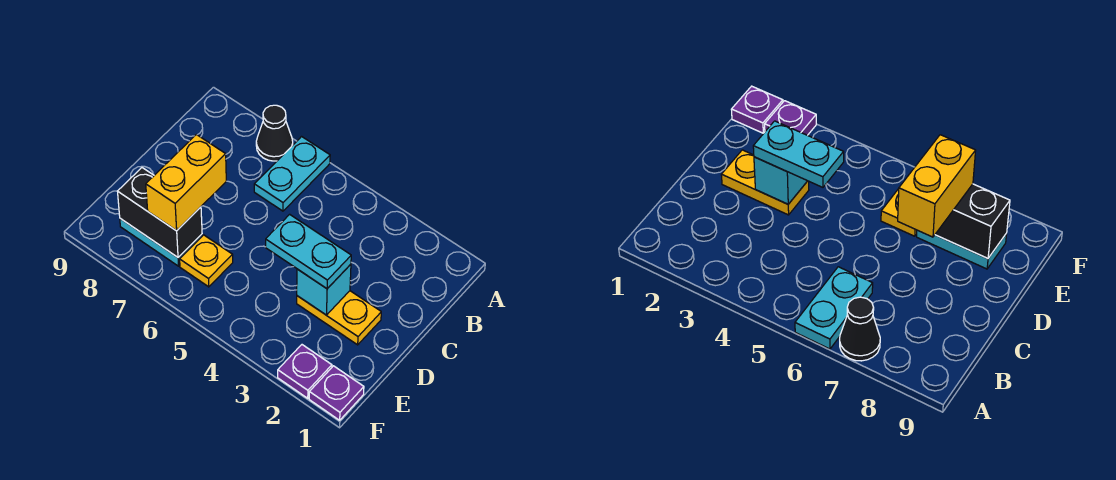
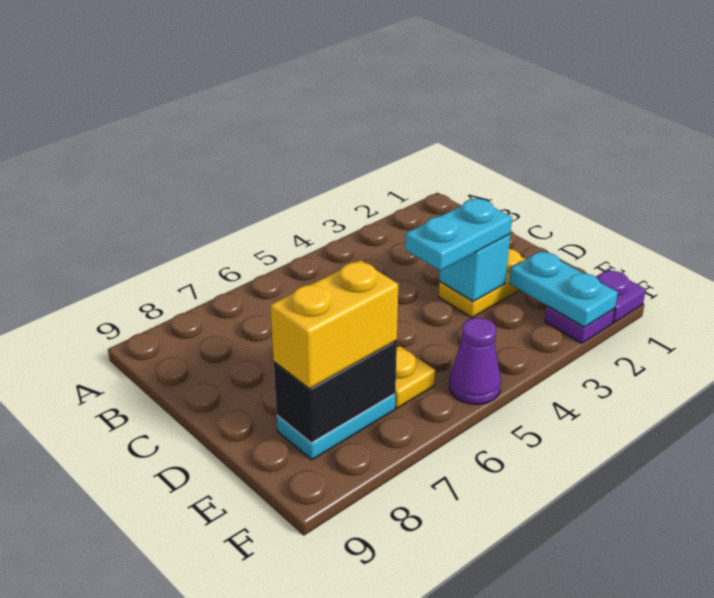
cyan 1x2 plate [254,137,330,211] -> cyan 1x2 plate moved to [509,251,618,327]
black 1x1 cone [256,105,293,161] -> none
yellow 1x2 brick [146,135,226,231] -> yellow 1x2 brick turned to [270,260,398,389]
none -> purple 1x1 cone [449,318,501,405]

